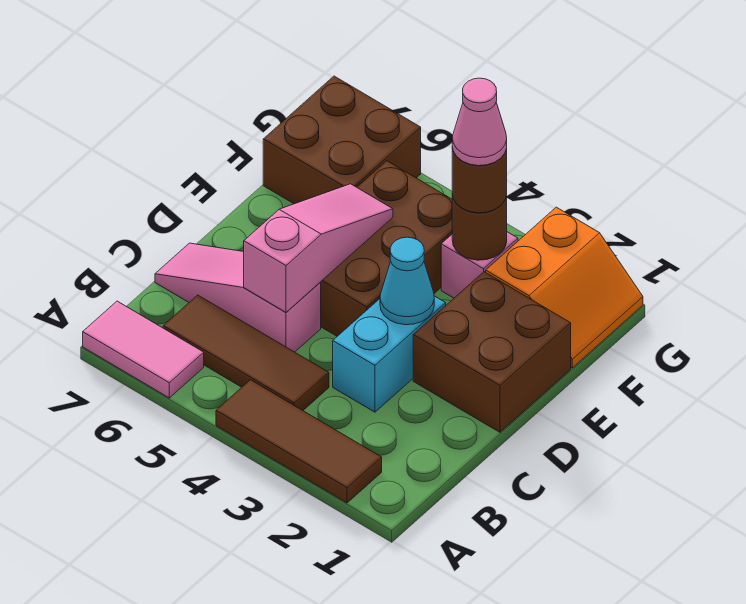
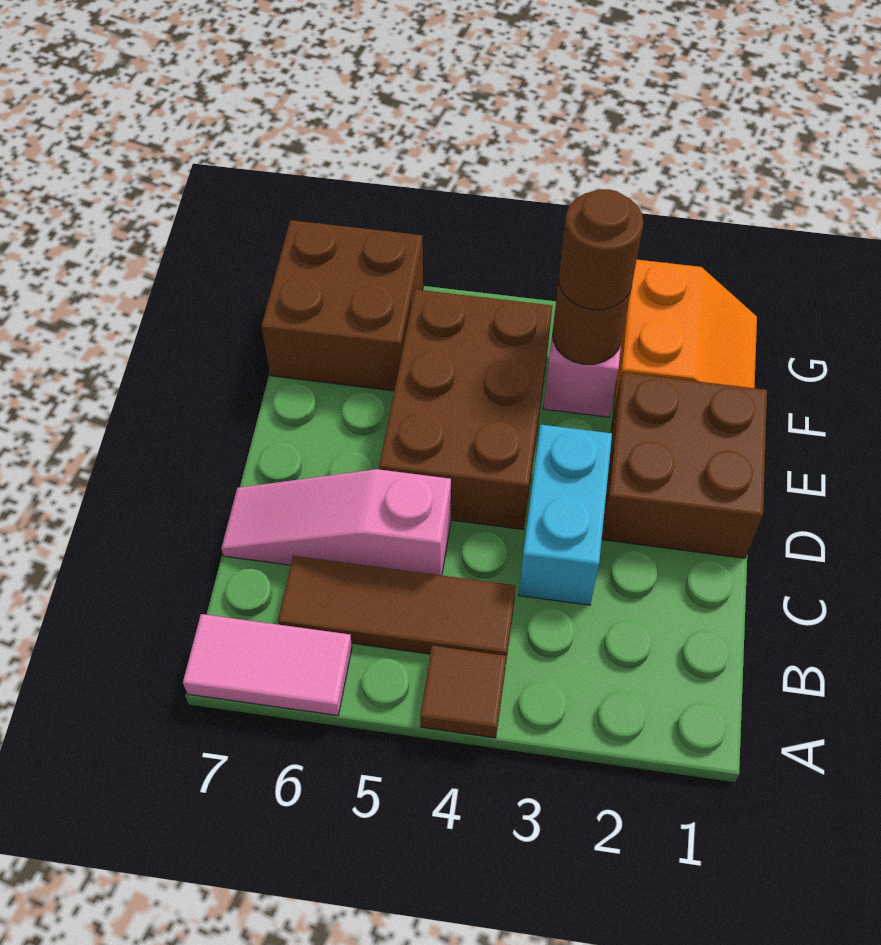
brown 1x3 tile [216,380,382,503] -> brown 1x1 tile [420,646,506,738]
pink 1x3 slope [244,184,393,312] -> none
cyan 1x1 cone [380,237,434,325] -> none
pink 1x1 cone [452,78,507,166] -> none

